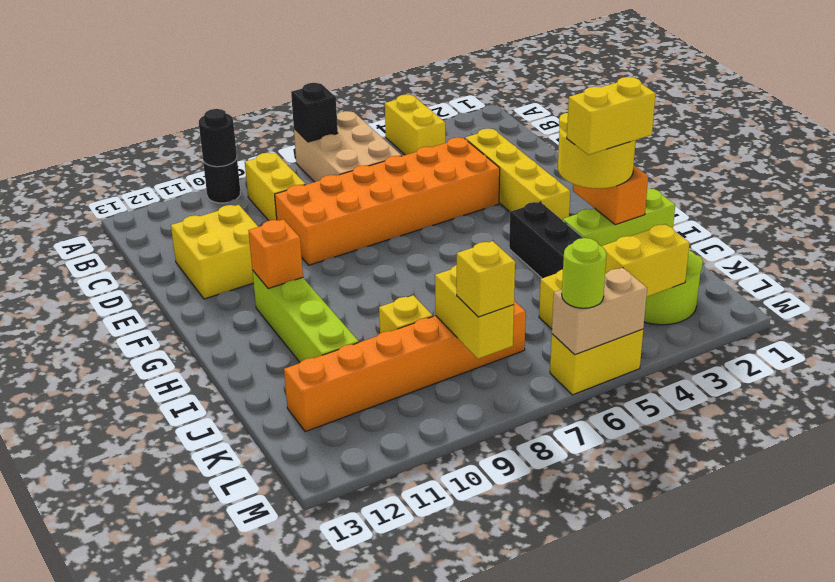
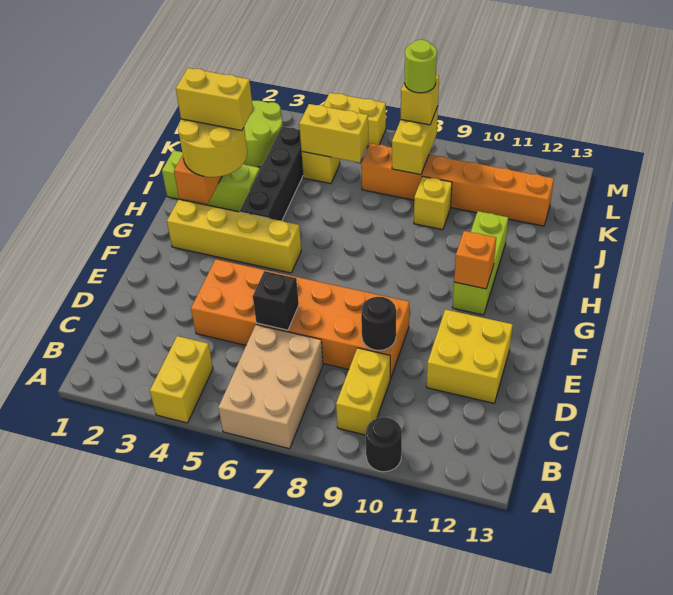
black 1x1 brick [291,83,338,142] -> black 1x1 brick moved to [253,271,299,330]
black 1x1 round brick [199,109,237,167] -> black 1x1 round brick moved to [361,297,396,350]
yellow 1x4 brick [465,128,570,220] -> yellow 1x4 brick turned to [167,199,301,273]
lime 1x4 brick [252,270,359,362] -> lime 1x3 brick [452,211,508,315]
yellow 1x2 brick [602,224,689,297] -> yellow 1x2 brick moved to [299,104,368,163]
tan 1x2 brick [552,268,647,355] -> none
lime 1x1 round brick [562,238,607,308] -> lime 1x1 round brick moved to [405,40,437,93]

